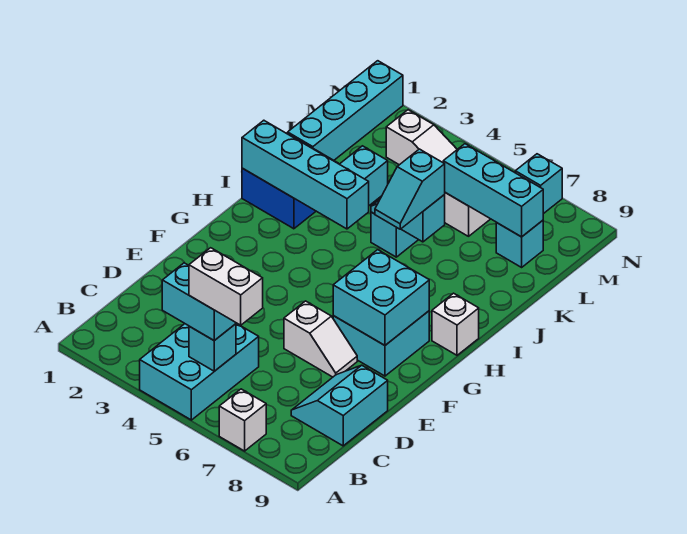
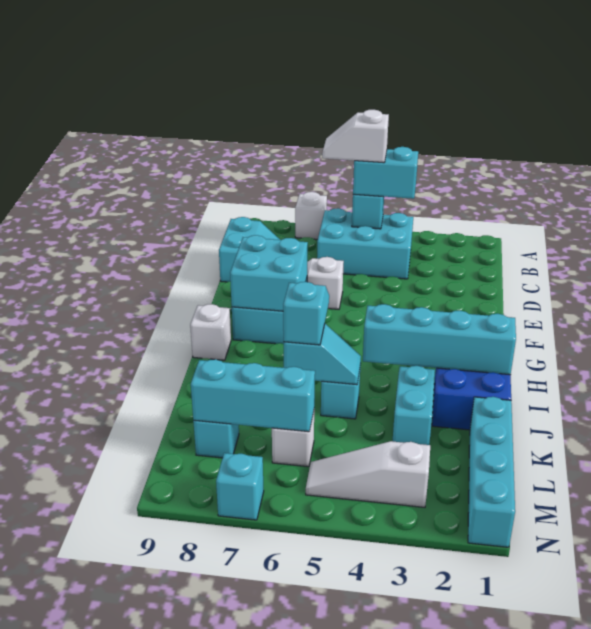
cyan 2x3 brick [140,323,259,420] -> cyan 2x3 brick turned to [317,208,413,279]
white 1x2 brick [189,248,263,325] -> white 1x2 slope [322,110,389,163]

